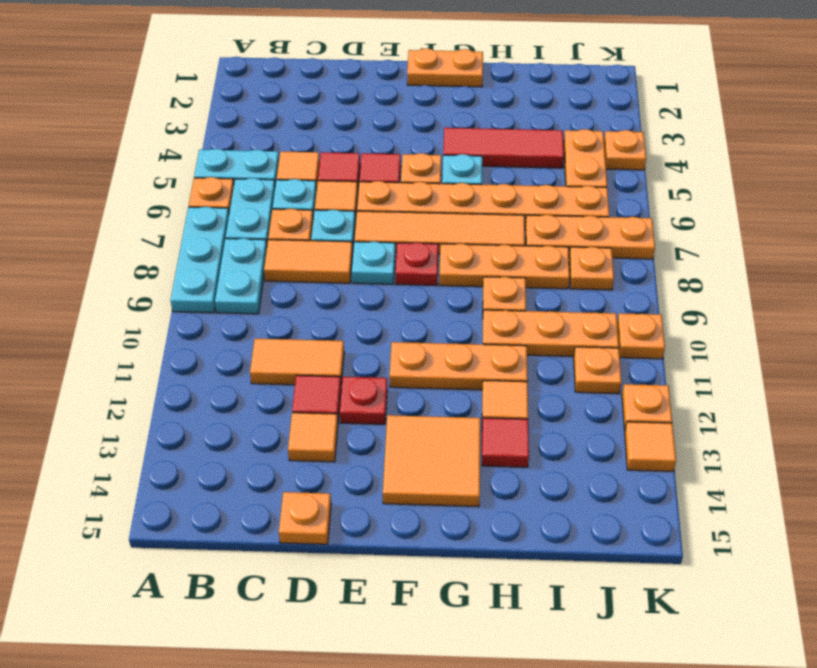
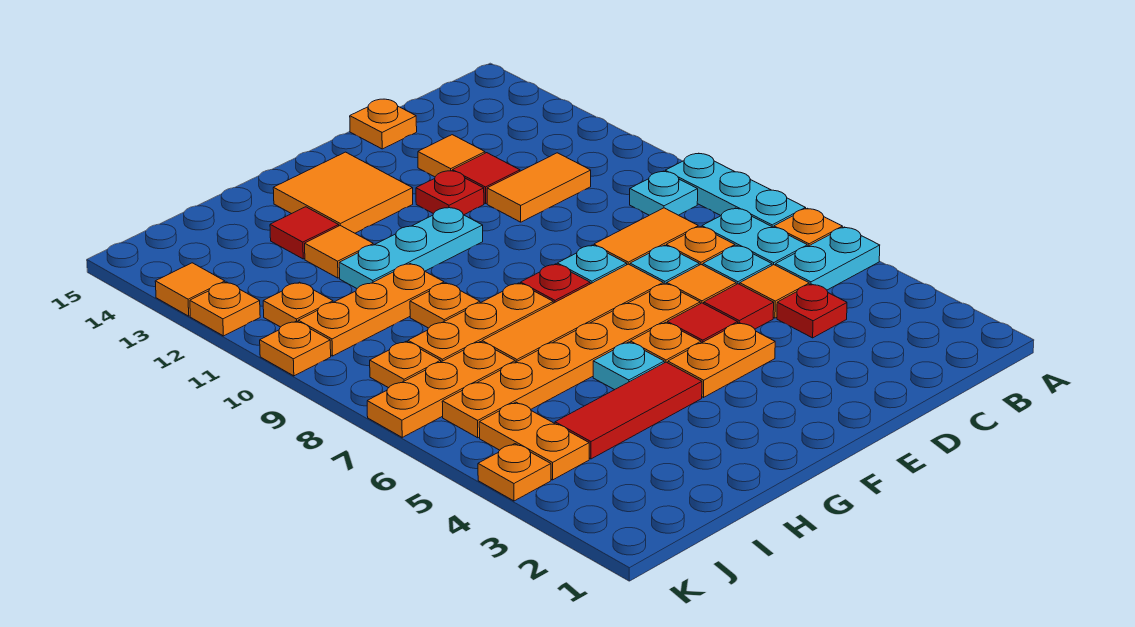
cyan 1x2 plate [215,238,267,314] -> cyan 1x1 plate [630,171,698,215]
none -> red 1x1 plate [777,284,847,338]
orange 1x2 plate [407,48,483,87] -> orange 1x2 plate moved to [668,323,775,397]
orange 1x3 plate [389,342,528,390] -> cyan 1x3 plate [339,208,483,288]

